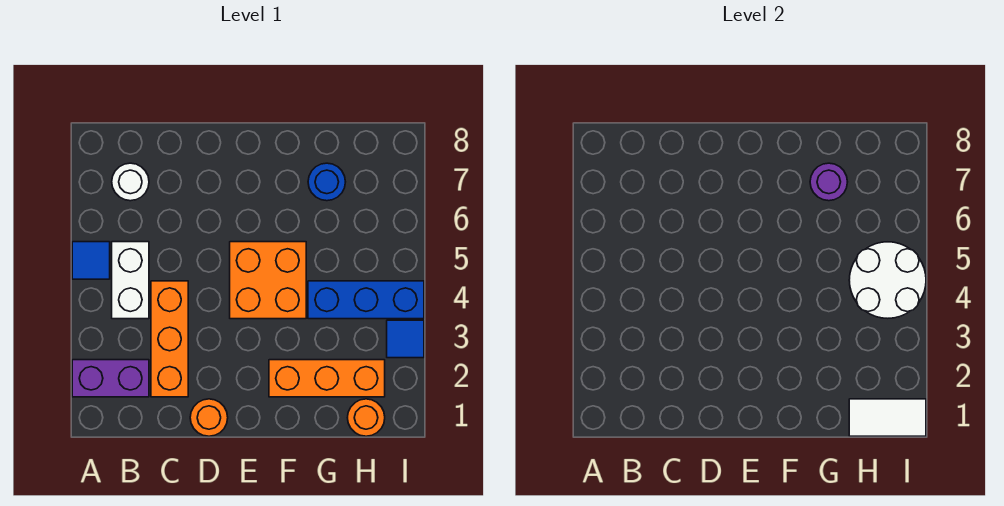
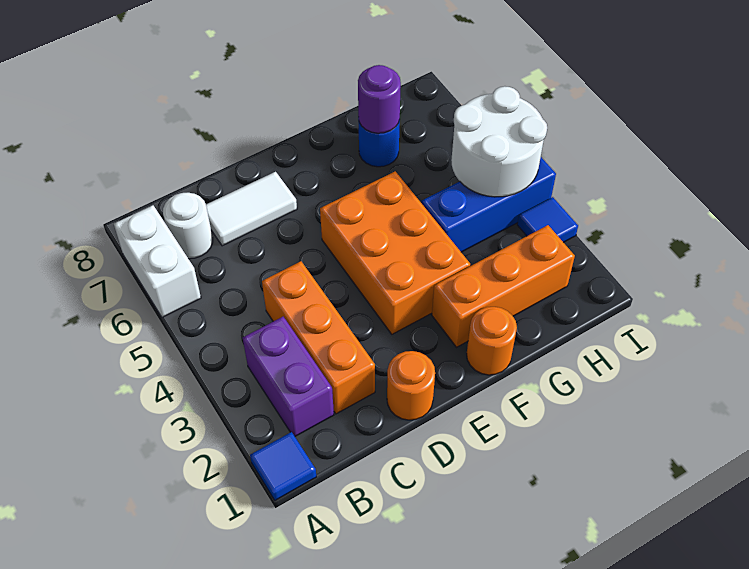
purple 1x2 brick [72,360,149,397] -> purple 1x2 brick turned to [243,317,334,436]
blue 1x1 tile [72,242,110,279] -> blue 1x1 tile moved to [250,432,316,500]
white 1x2 brick [112,242,149,319] -> white 1x2 brick moved to [114,205,201,317]
orange 2x2 brick [230,242,306,319] -> orange 2x3 brick [320,171,470,334]
orange 1x1 round brick [347,399,385,436] -> orange 1x1 round brick moved to [467,307,517,375]
white 1x2 tile [849,399,926,436] -> white 1x2 tile moved to [206,172,297,246]

